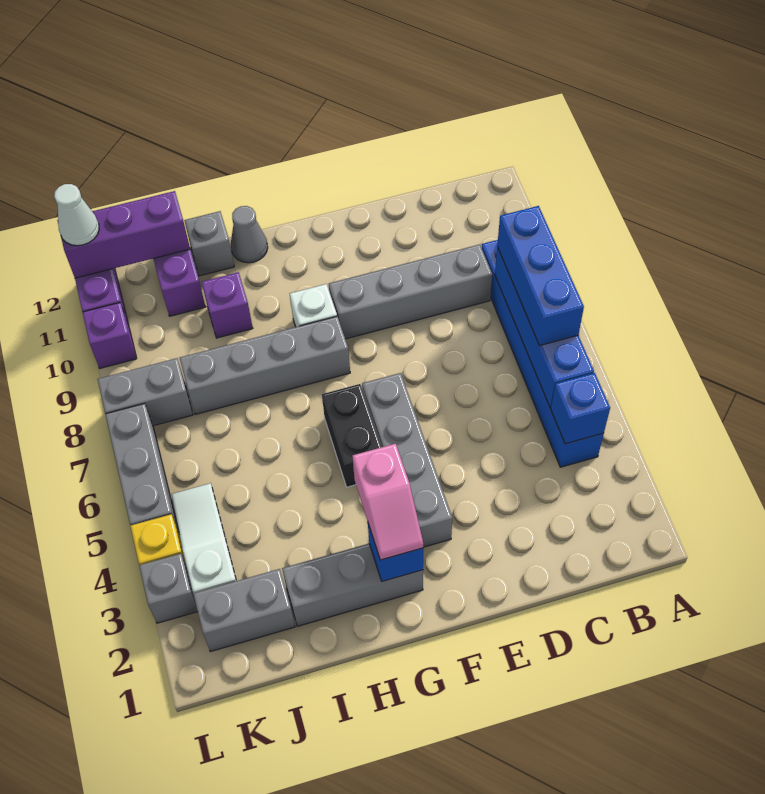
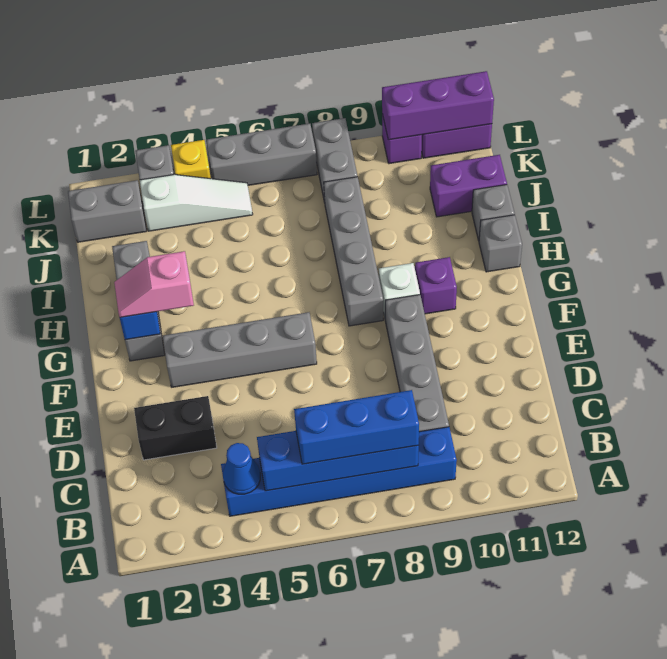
blue 1x1 brick [551,373,610,444] -> blue 1x1 cone [223,443,260,494]
black 1x2 brick [322,384,382,487] -> black 1x2 brick moved to [134,396,217,460]
grey 1x1 cone [231,206,268,263] -> grey 1x1 brick [479,215,522,272]
purple 1x1 brick [202,272,253,338] -> purple 1x1 brick moved to [415,257,457,314]
grey 1x2 brick [193,569,295,652] -> grey 1x2 brick turned to [68,180,146,242]
purple 1x3 brick [57,191,190,278] -> purple 1x3 brick turned to [382,71,494,140]
white 1x1 cone [54,184,99,246] -> none

